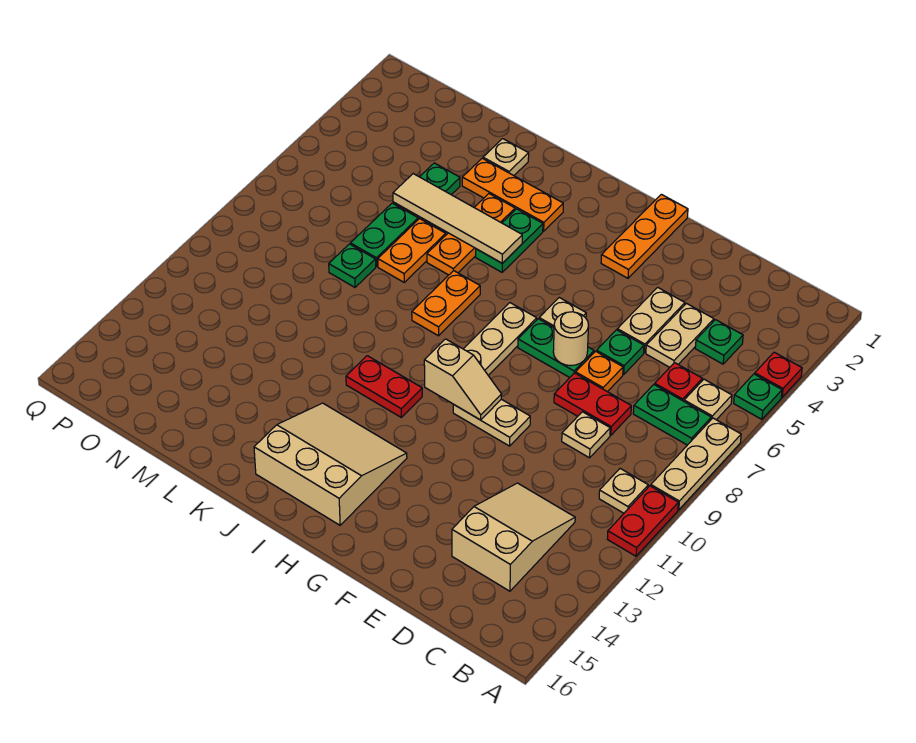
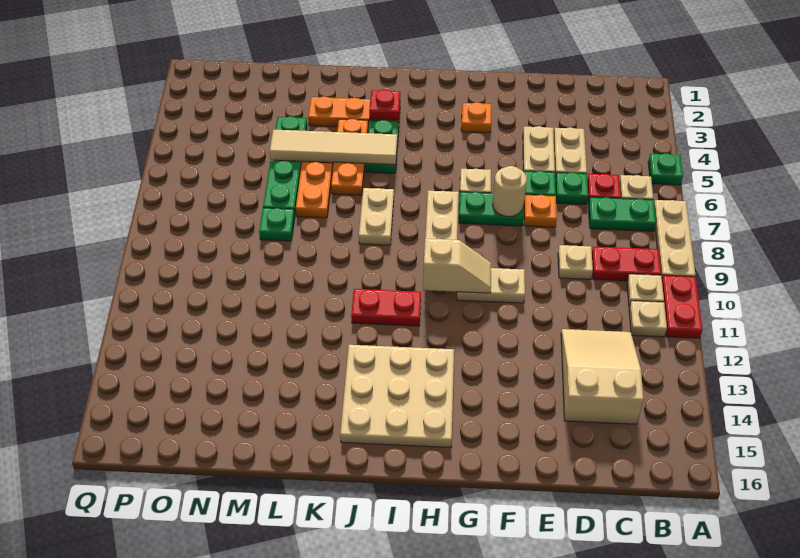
red 1x1 plate [755,352,802,397] -> red 1x1 plate moved to [369,90,400,120]
green 1x1 plate [695,320,743,364] -> green 1x1 plate moved to [555,172,588,204]
red 1x2 plate [554,373,631,435] -> red 1x2 plate moved to [592,247,661,281]
orange 1x3 plate [601,194,688,278] -> orange 1x1 plate [461,102,491,133]
tan 3x3 slope [254,403,407,525] -> tan 3x3 plate [340,345,454,448]
orange 1x2 plate [412,271,480,336] -> tan 1x2 plate [359,188,394,245]
tan 1x1 plate [483,139,529,176] -> tan 1x1 plate moved to [629,301,667,337]

